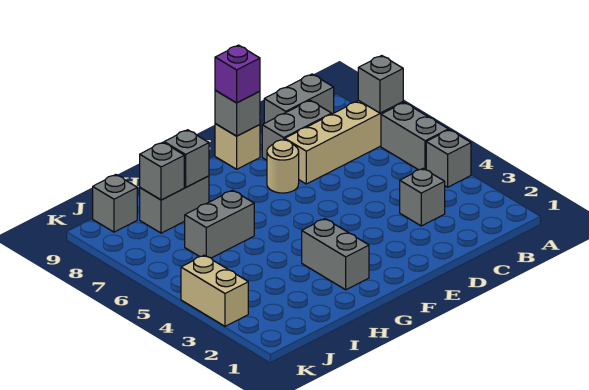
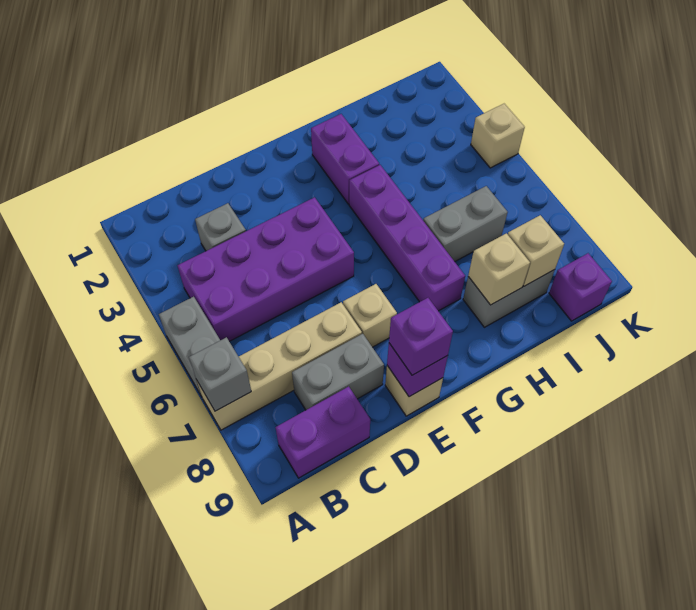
grey 1x1 brick [426,130,471,187] -> none
none -> purple 2x4 brick [177,197,354,341]
grey 1x2 brick [264,74,334,123] -> purple 1x2 brick [275,386,370,478]
tan 1x1 round brick [267,140,299,193] -> tan 1x1 brick [343,284,397,347]
grey 1x1 brick [215,90,260,136] -> purple 1x1 brick [387,343,448,397]
grey 1x2 brick [302,219,369,290] -> purple 1x2 brick [311,114,379,204]
none -> purple 1x4 brick [349,165,465,311]
grey 1x1 brick [164,130,209,187] -> tan 1x1 brick [468,233,530,305]
grey 1x1 brick [140,142,184,200] -> tan 1x1 brick [508,215,564,286]
grey 1x1 brick [93,175,137,232] -> purple 1x1 brick [549,253,612,321]
tan 1x2 brick [181,255,248,326] -> tan 1x1 brick [471,104,525,168]

